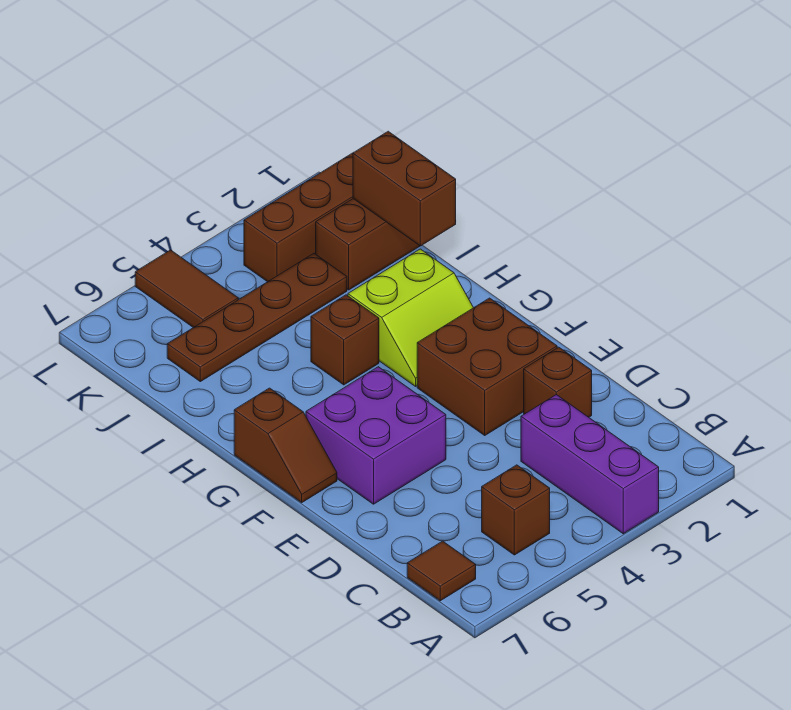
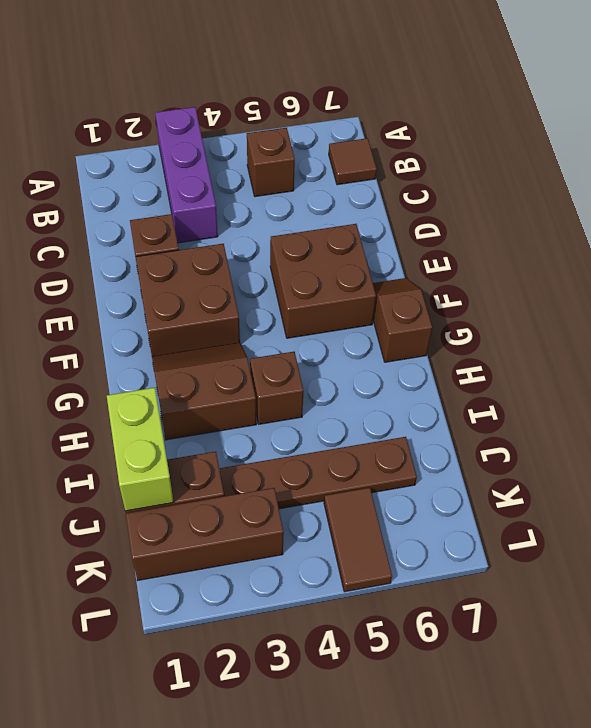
purple 2x2 brick [306,367,446,504] -> brown 2x2 brick [270,224,376,338]
lime 2x2 slope [348,249,473,386] -> brown 2x2 slope [152,343,256,440]
brown 1x2 brick [353,131,456,246] -> lime 1x2 brick [107,388,174,511]

